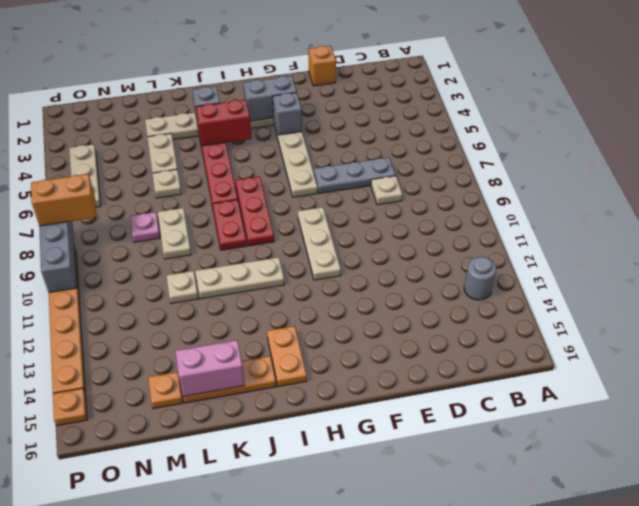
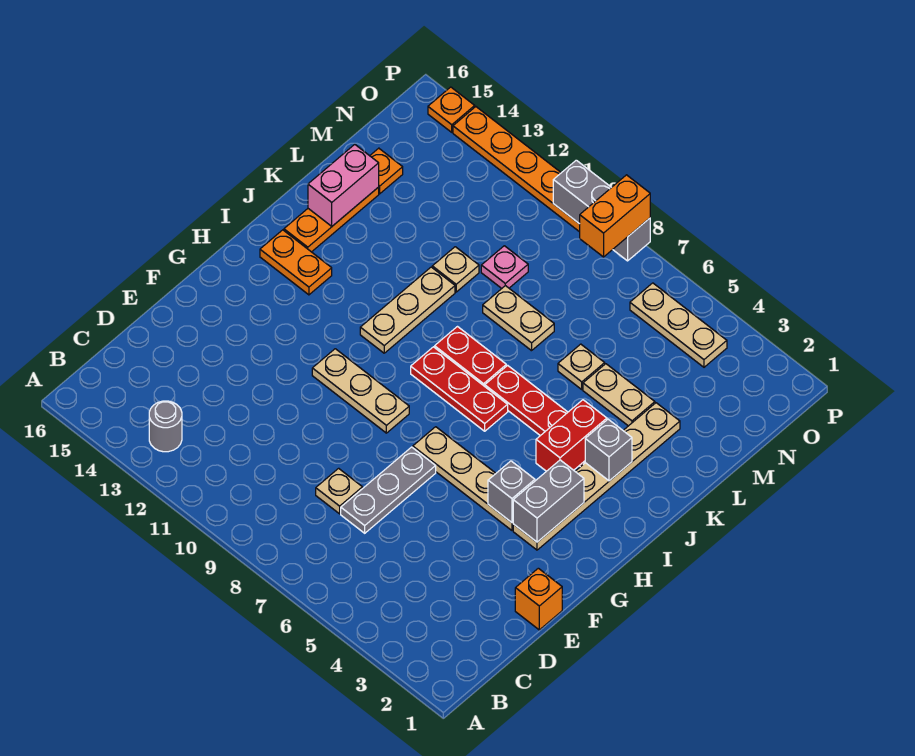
pink 1x1 plate [130,212,160,242] -> pink 1x1 plate moved to [481,246,528,288]

